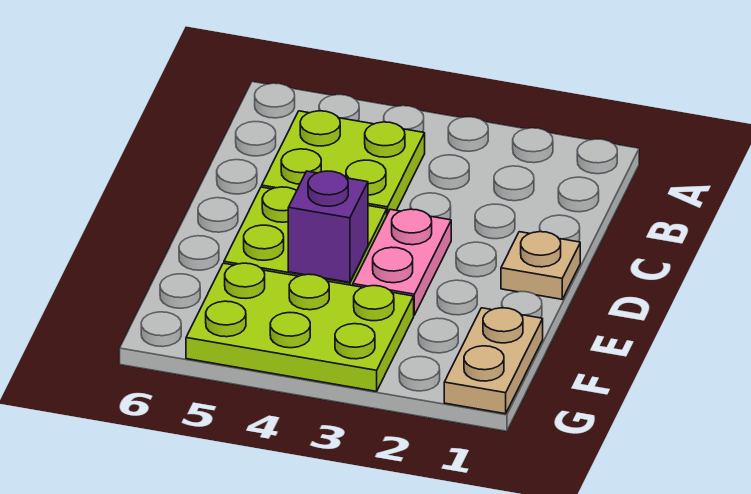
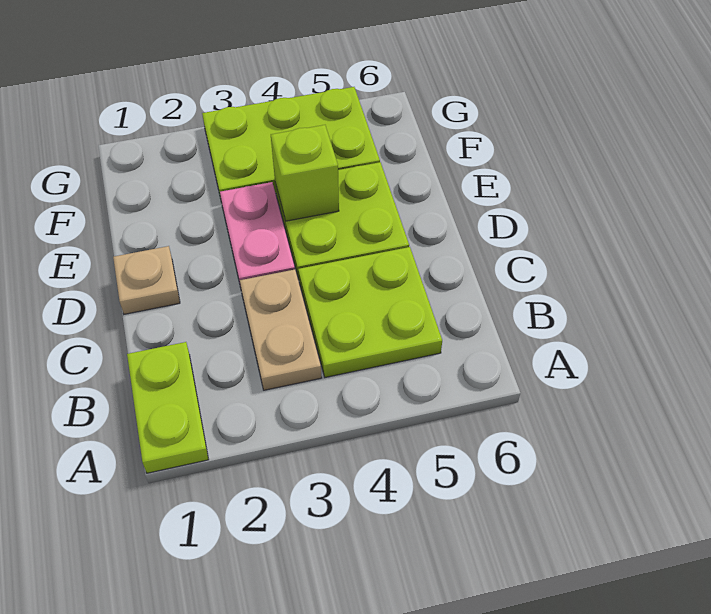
none -> lime 1x2 plate [127,342,209,473]
purple 1x1 brick [288,171,368,282] -> lime 1x1 brick [271,125,339,221]
tan 1x2 plate [444,308,543,414] -> tan 1x2 plate moved to [240,270,322,390]

